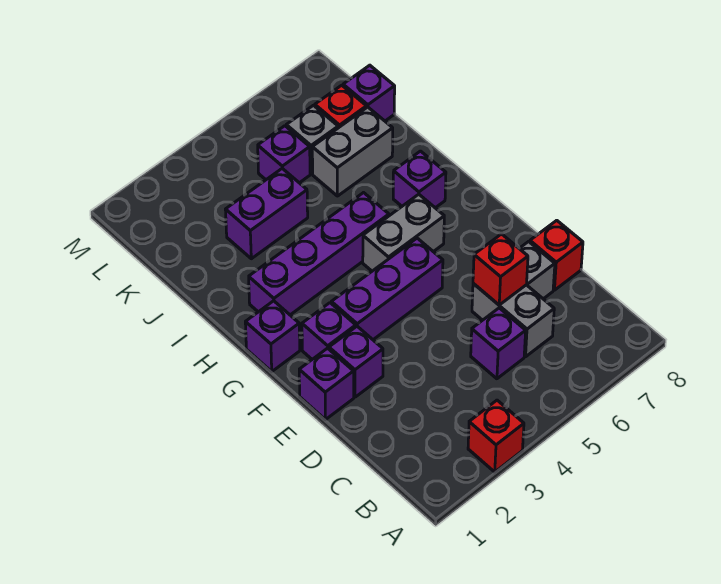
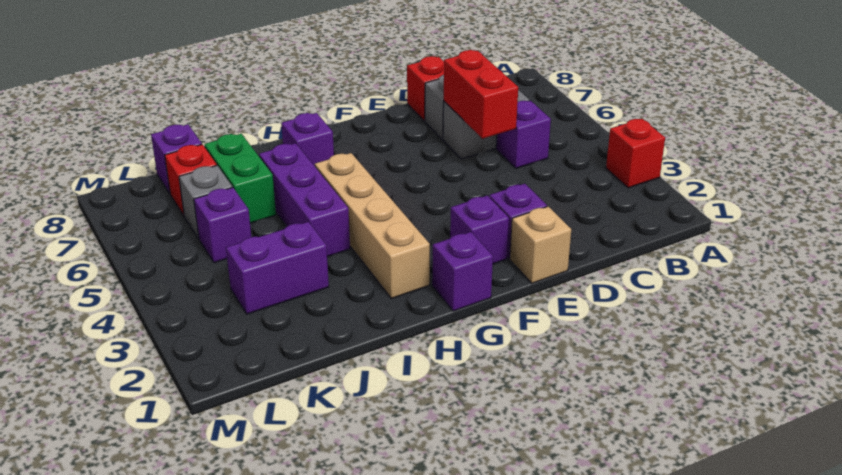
red 1x1 brick [473,234,528,305] -> red 1x2 brick [444,50,518,139]
purple 1x1 brick [299,348,354,420] -> tan 1x1 brick [510,207,571,283]
purple 1x3 brick [331,238,443,340] -> purple 1x3 brick moved to [259,143,350,257]
grey 1x2 brick [363,194,444,271] -> none
purple 1x4 brick [249,193,389,315] -> tan 1x4 brick [315,153,430,299]
purple 1x2 brick [225,169,308,259] -> purple 1x2 brick turned to [226,222,329,314]
grey 1x2 brick [312,107,393,196] -> green 1x2 brick [204,134,276,223]

